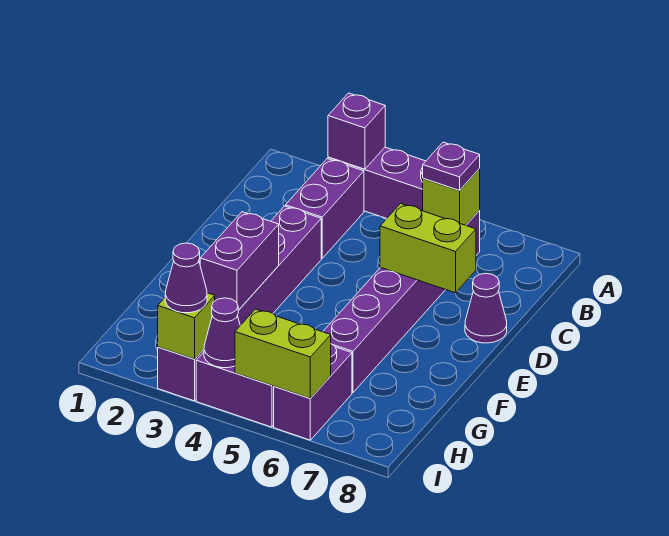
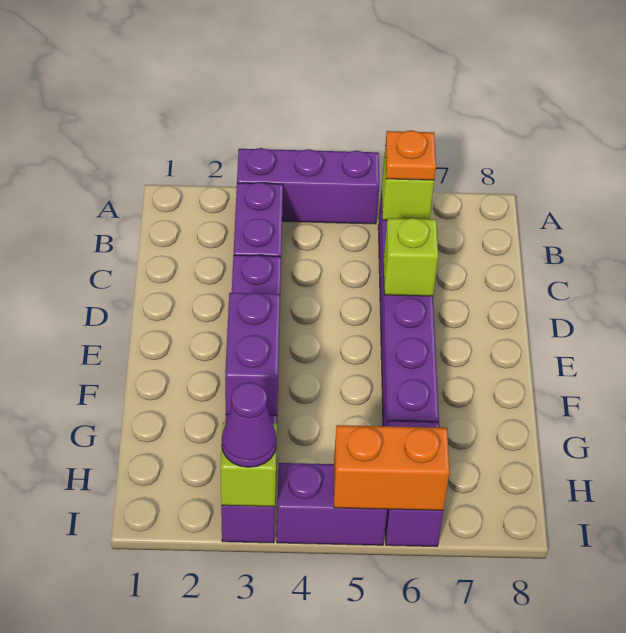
purple 1x1 brick [328,93,385,169] -> none
purple 1x1 plate [423,142,480,190] -> orange 1x1 plate [385,130,436,180]
lime 1x2 brick [380,204,476,293] -> lime 1x1 brick [384,218,438,296]
purple 1x1 cone [465,273,507,343] -> none
purple 1x1 cone [204,298,240,368] -> none
lime 1x2 brick [235,309,331,398] -> orange 1x2 brick [334,425,449,510]

